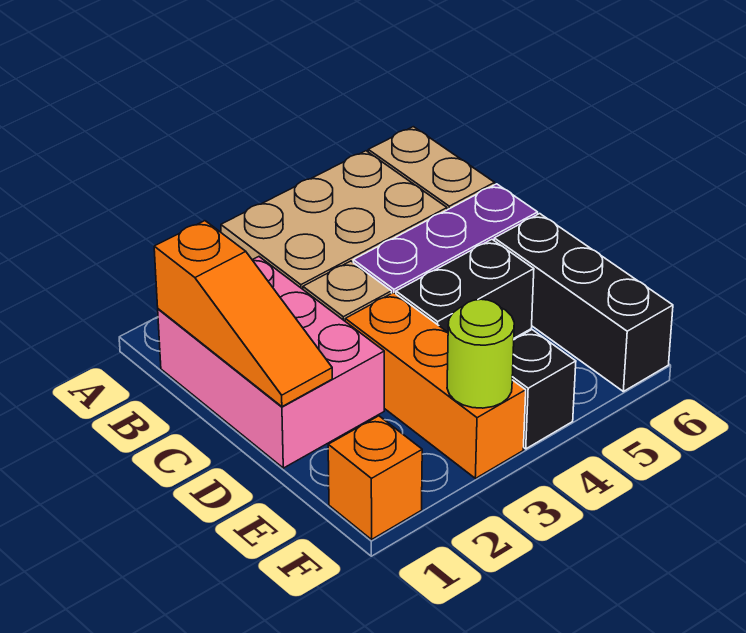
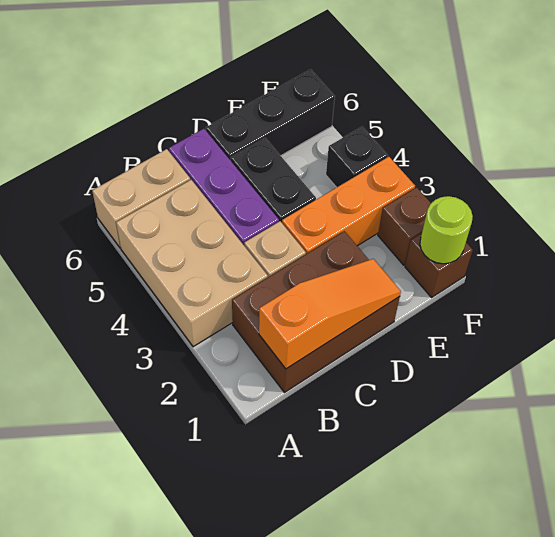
pink 2x3 brick [158,257,384,468] -> brown 2x3 brick [232,231,400,392]
orange 1x1 brick [328,416,422,539] -> brown 1x1 brick [405,233,473,297]
none -> brown 1x1 brick [378,187,431,265]
lime 1x1 round brick [447,299,514,408] -> lime 1x1 round brick moved to [420,196,473,264]

